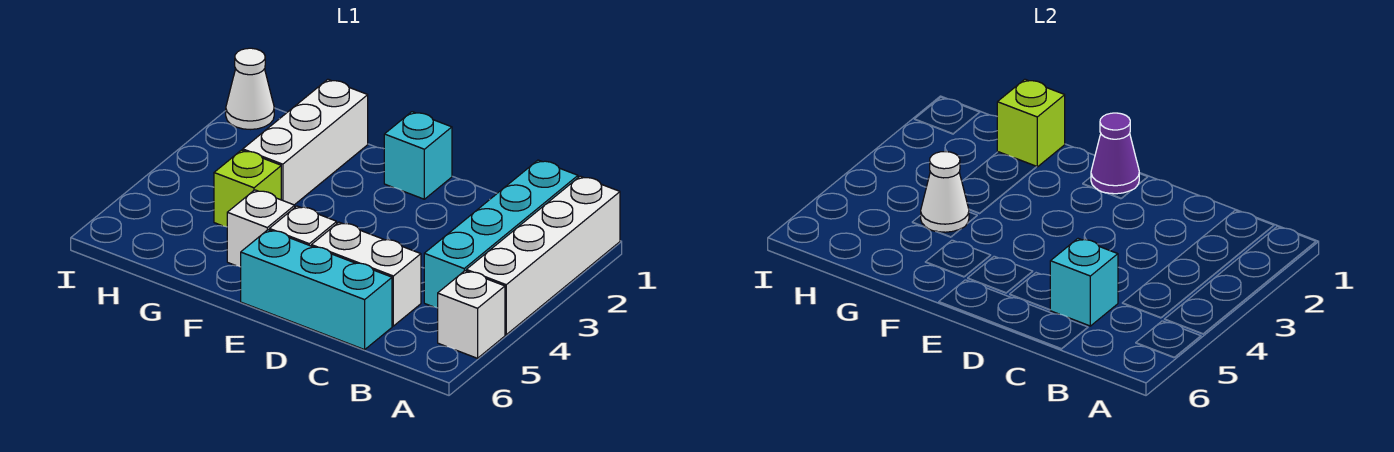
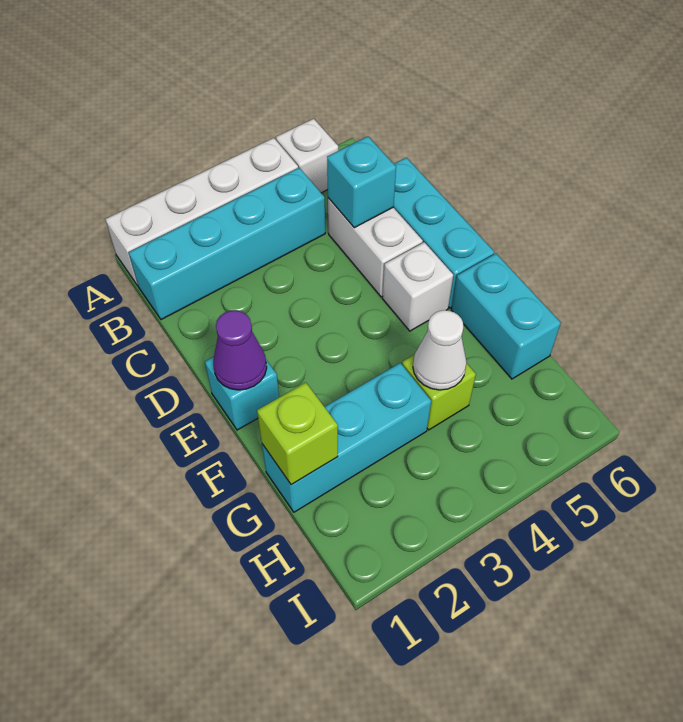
white 1x1 brick [227,190,295,267] -> none
none -> cyan 1x2 brick [451,254,561,379]
white 1x3 brick [243,79,368,205] -> cyan 1x3 brick [262,363,431,512]
white 1x1 cone [226,48,274,130] -> none

